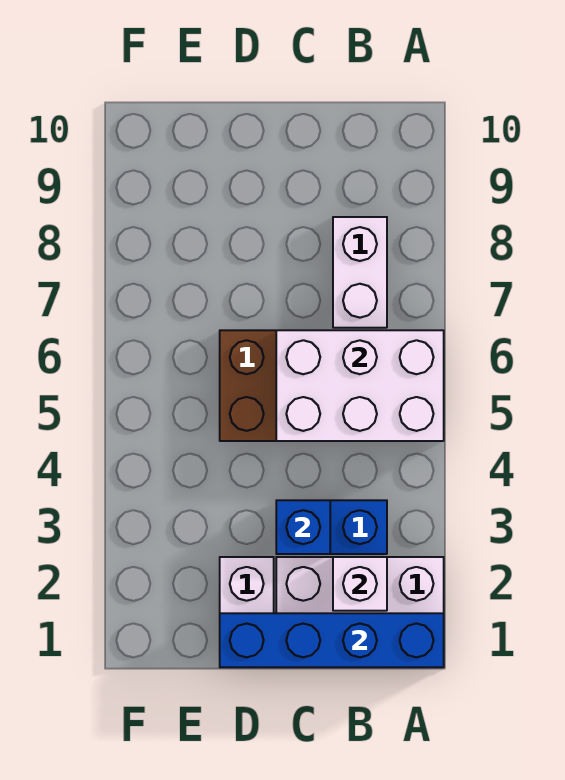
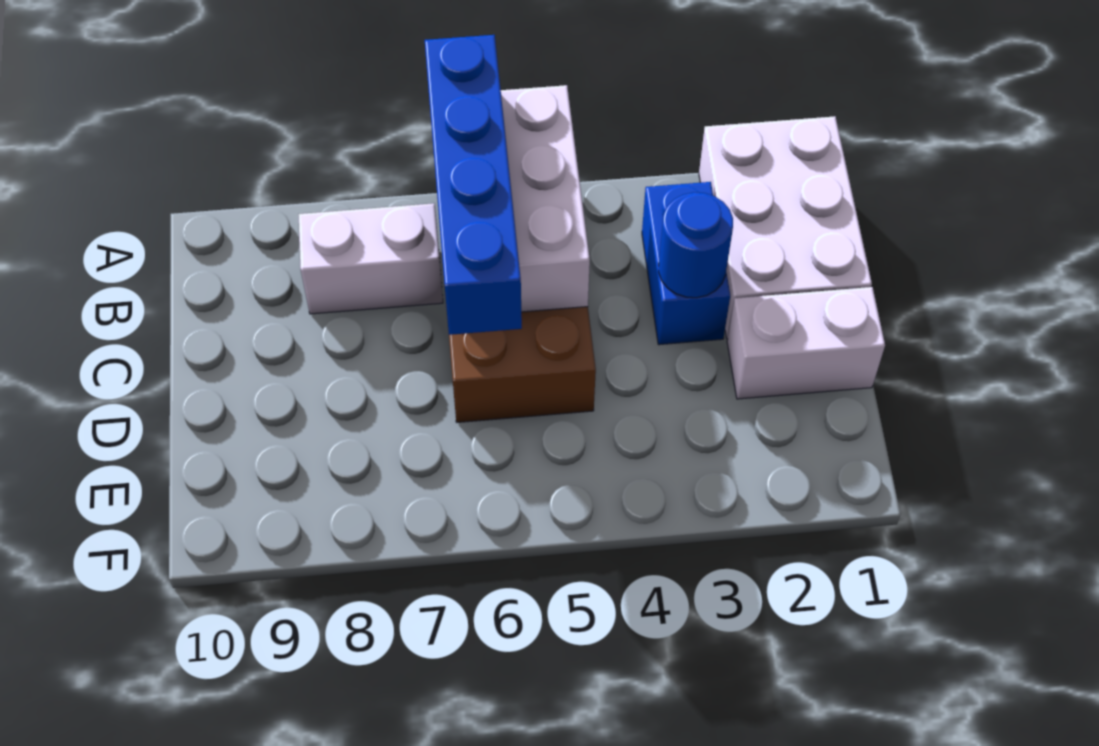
blue 1x4 brick [220,613,444,667] -> blue 1x4 brick moved to [425,35,522,335]
white 1x1 brick [333,557,387,611] -> none
blue 1x1 brick [276,500,330,554] -> blue 1x1 round brick [659,192,733,298]

